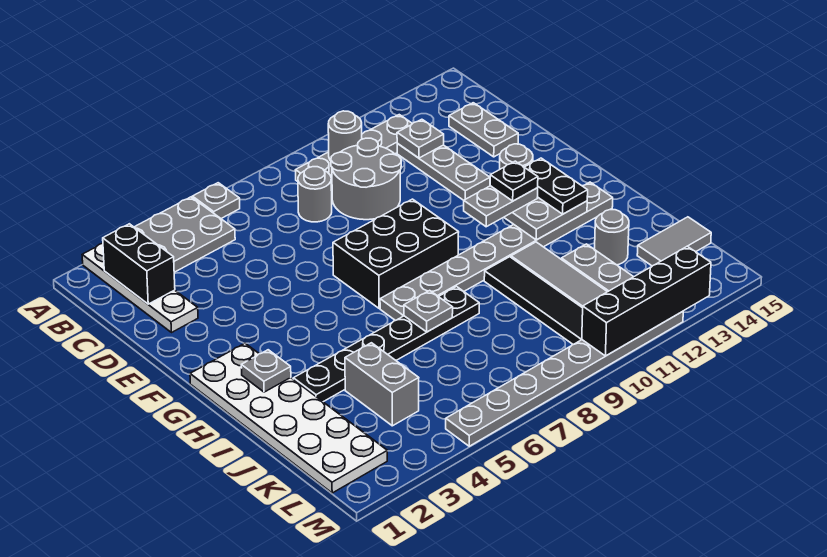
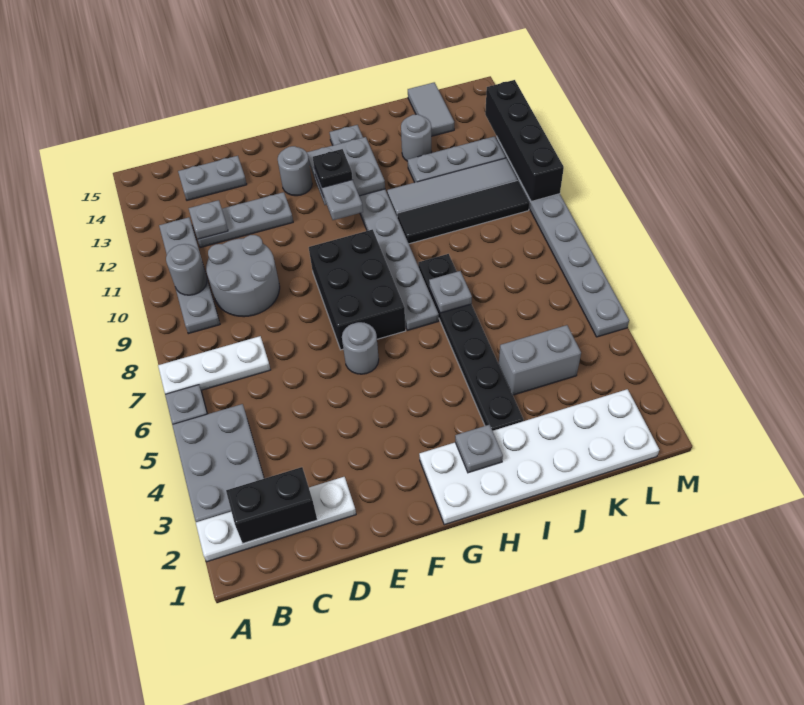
none -> white 1x3 plate [158,336,271,394]
grey 1x1 round brick [298,167,332,222] -> grey 1x1 round brick moved to [342,322,379,374]
black 1x2 plate [525,158,588,214] -> none

